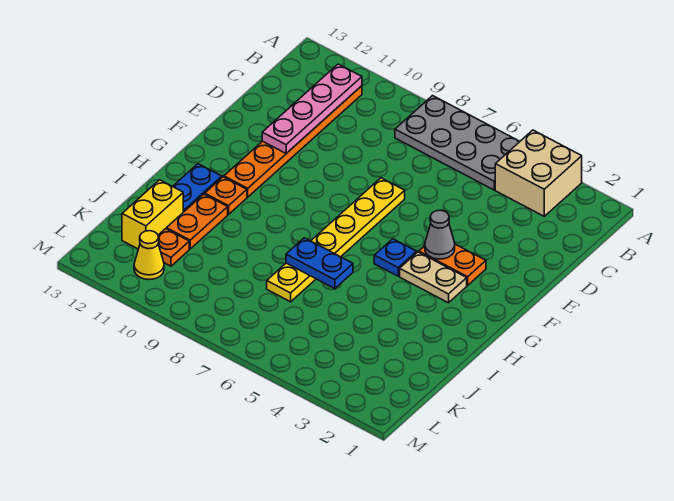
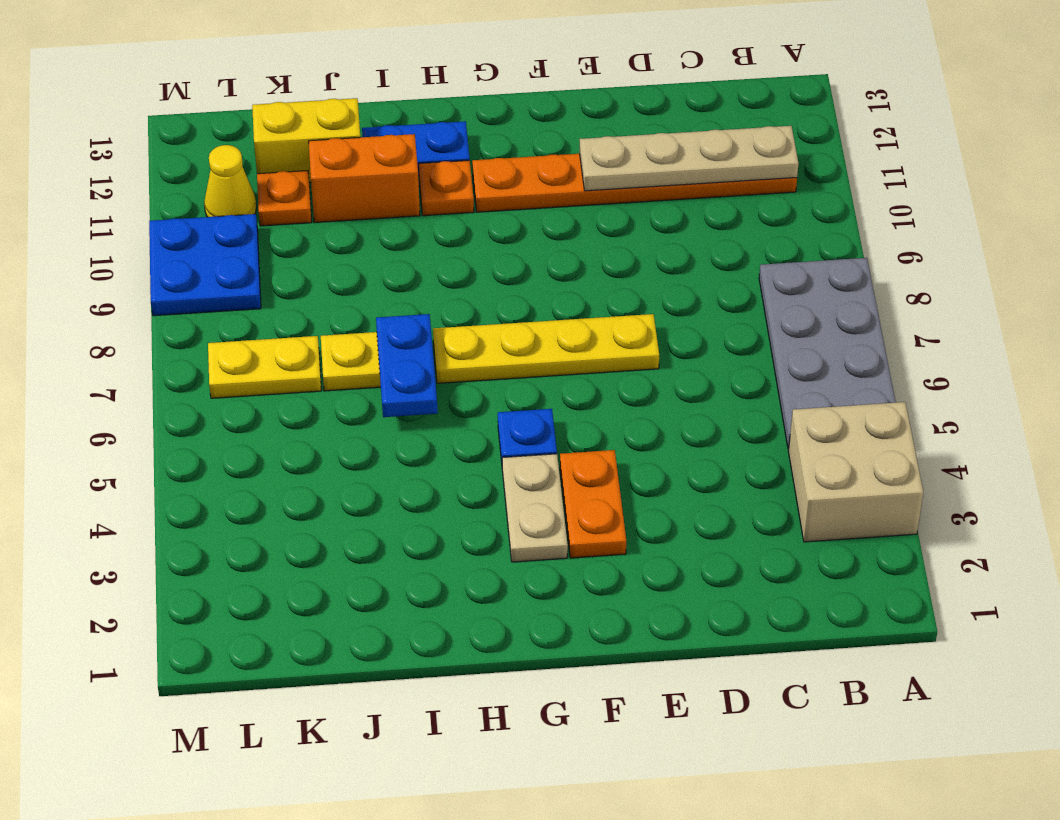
pink 1x4 plate [262,64,362,153] -> tan 1x4 plate [580,126,798,191]
grey 1x1 cone [425,210,455,259] -> none
orange 1x2 plate [166,194,228,249] -> orange 1x2 brick [309,134,420,222]
none -> yellow 1x2 plate [208,336,321,398]
none -> blue 2x2 plate [149,214,261,316]

